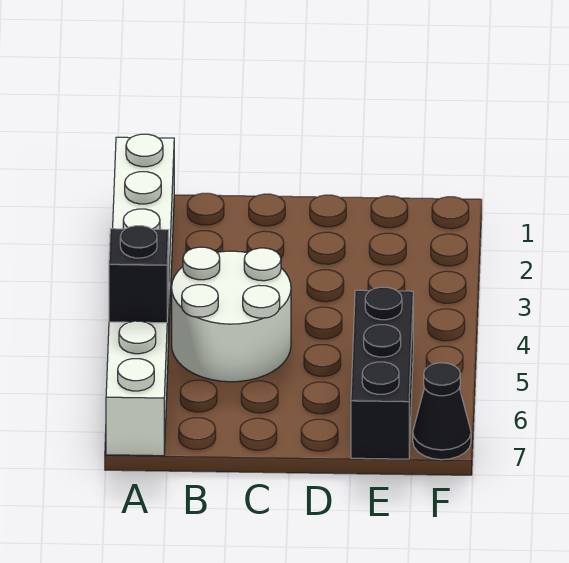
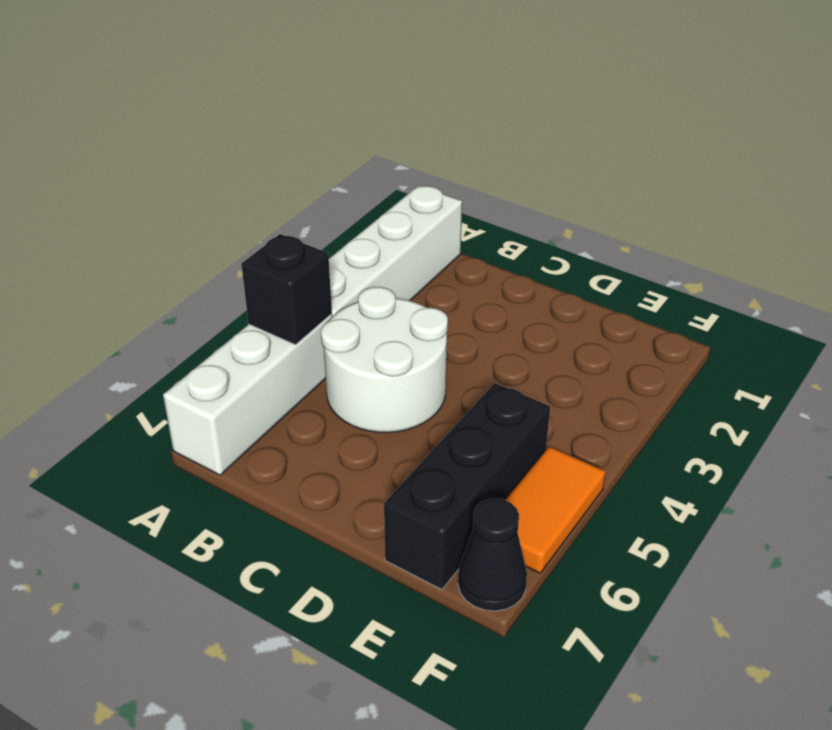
none -> orange 1x2 tile [506,446,606,573]

